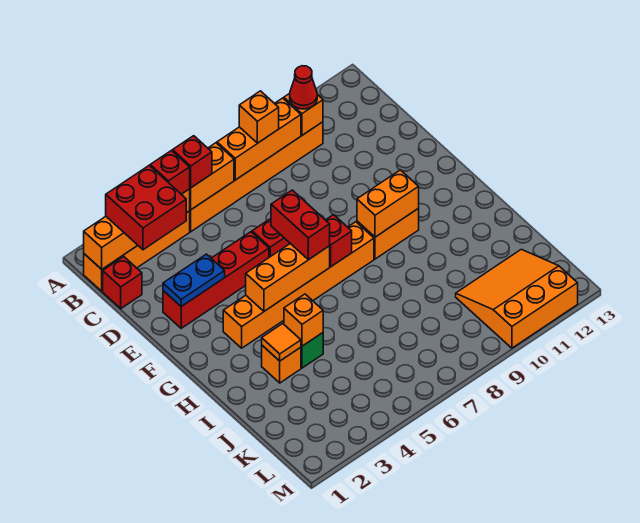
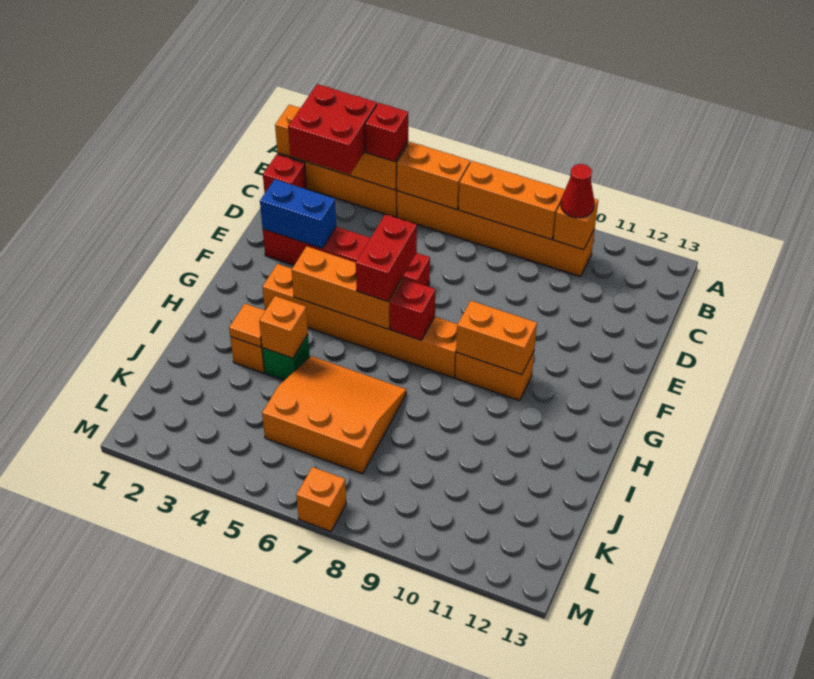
red 1x1 brick [173,136,212,188] -> none
orange 1x1 brick [239,91,279,143] -> orange 1x1 brick moved to [296,467,346,531]
blue 1x2 plate [163,254,225,306] -> blue 1x2 brick [260,179,336,248]
orange 3x3 slope [456,249,578,348] -> orange 3x3 slope moved to [262,356,406,474]

